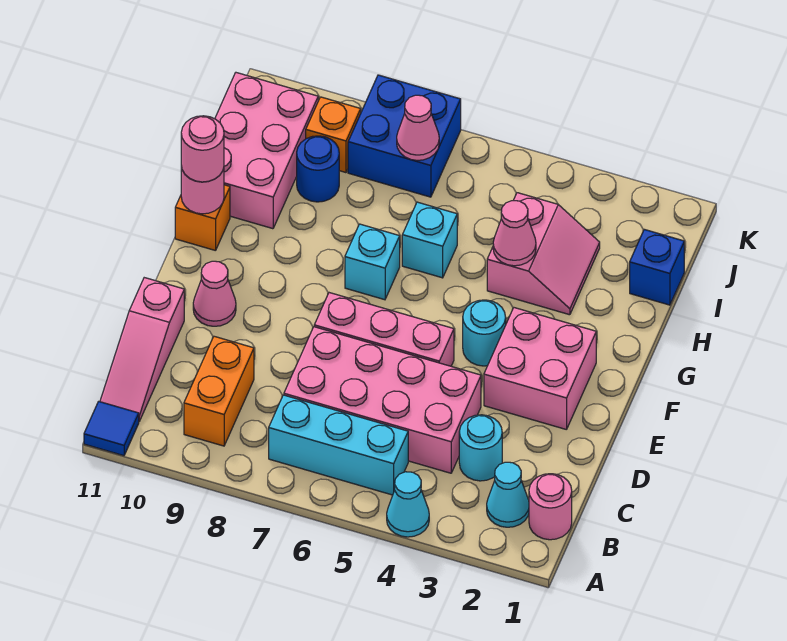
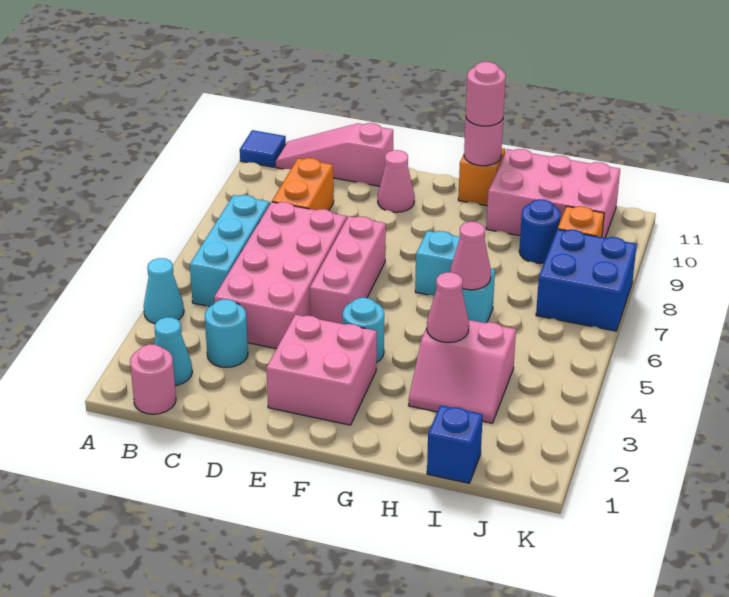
orange 1x2 brick [184,336,254,446] -> orange 1x2 brick turned to [272,158,334,210]
pink 1x1 cone [397,95,439,160] -> pink 1x1 cone moved to [450,222,491,290]

